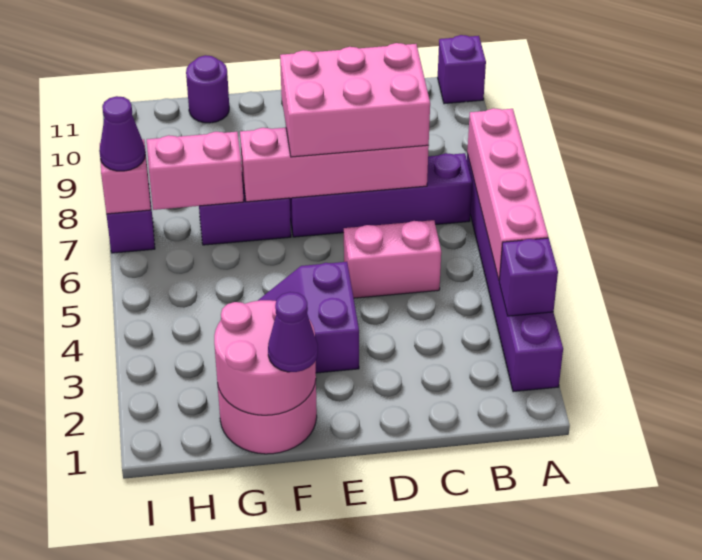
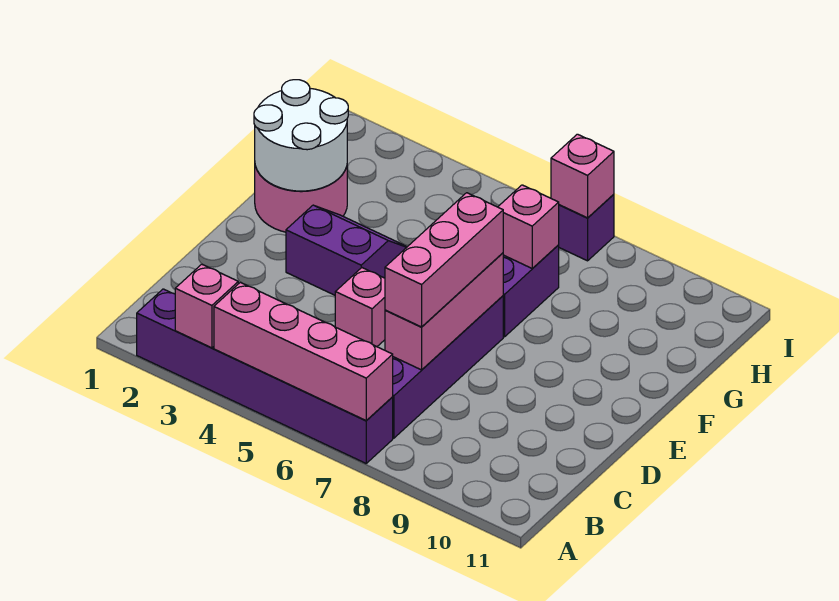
purple 1x1 brick [499,238,558,316] -> pink 1x1 brick [175,264,238,348]
purple 1x1 brick [438,35,486,104] -> none
pink 1x2 brick [344,220,441,298] -> pink 1x1 brick [335,268,385,347]
pink 1x4 brick [240,128,429,202] -> pink 1x3 brick [385,253,503,370]
pink 2x3 brick [280,43,430,157] -> pink 1x3 brick [385,193,503,327]
pink 2x2 round brick [214,300,316,415] -> white 2x2 round brick [254,80,348,191]
purple 1x1 cone [268,292,318,372] -> none
pink 1x2 brick [147,132,244,210] -> pink 1x1 brick [498,185,559,269]
purple 1x1 round brick [186,55,229,123] -> none
purple 1x1 cone [99,96,145,171] -> none

